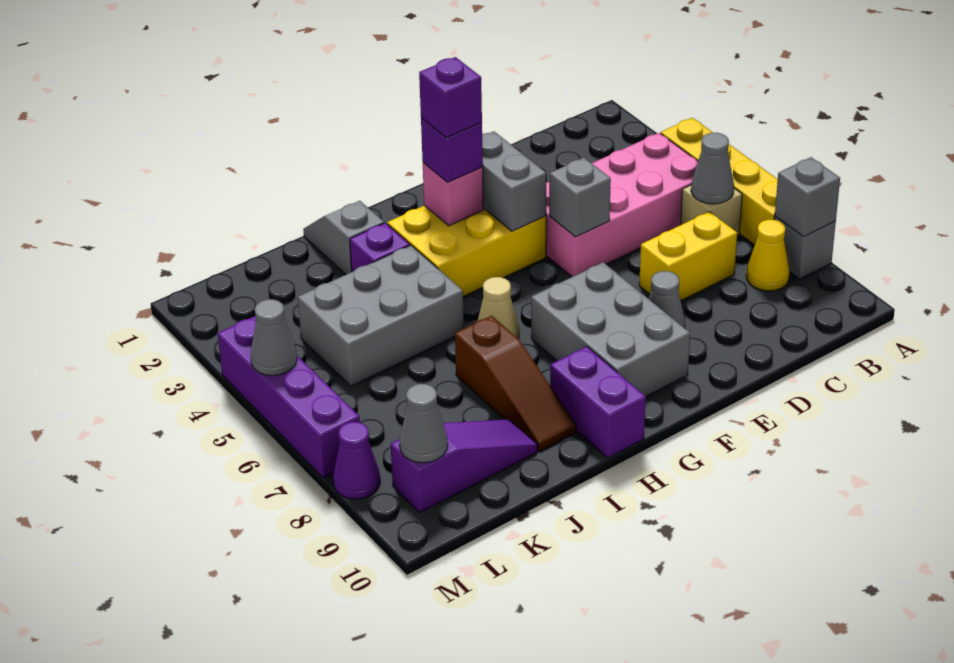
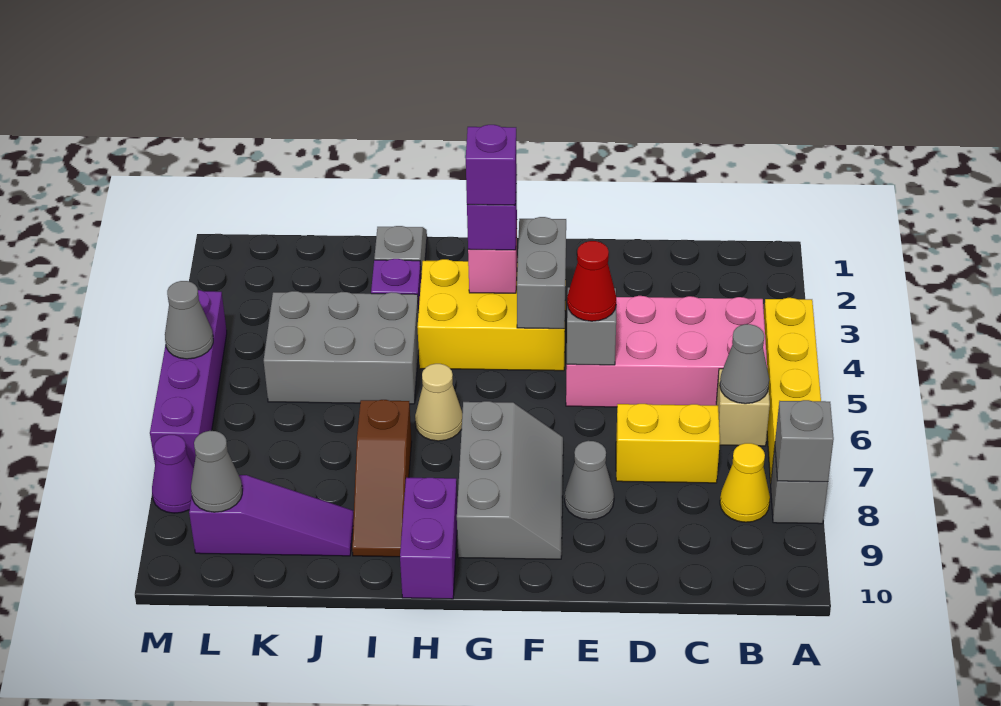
none -> red 1x1 cone [567,241,616,321]
grey 2x3 brick [531,262,690,396] -> grey 2x3 slope [457,401,563,559]

